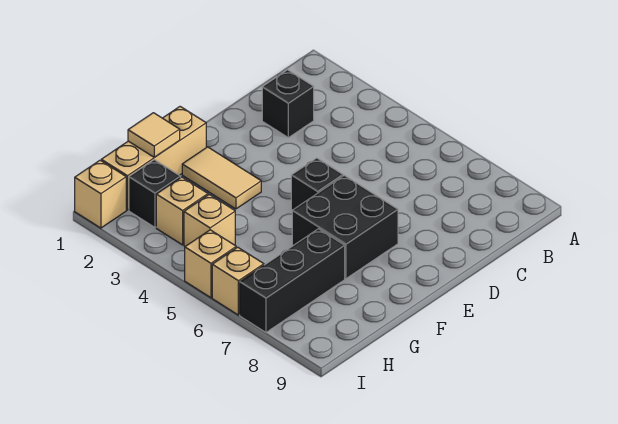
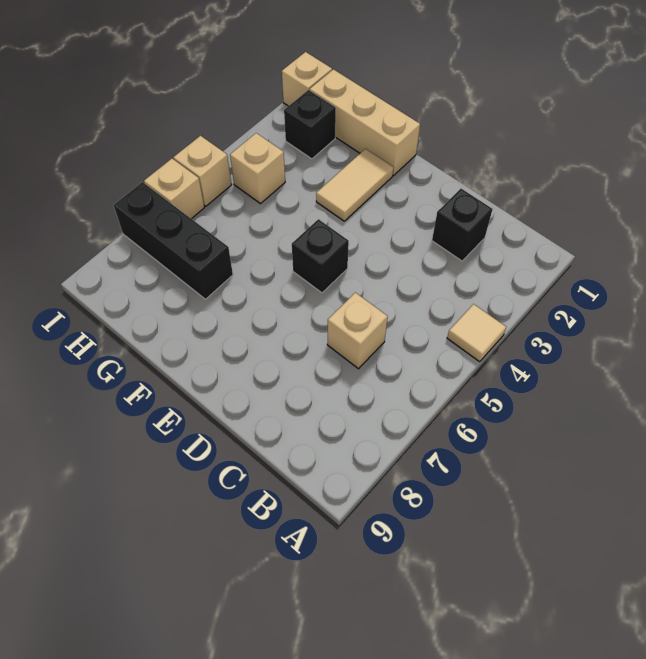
black 2x2 brick [292,175,398,279] -> none
tan 1x1 tile [128,113,180,157] -> tan 1x1 tile moved to [447,304,506,362]
tan 1x1 brick [156,177,208,245] -> tan 1x1 brick moved to [327,293,388,369]

